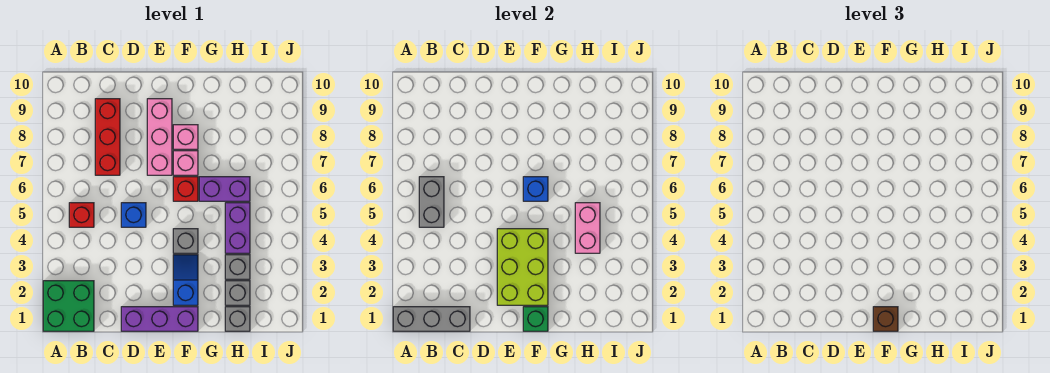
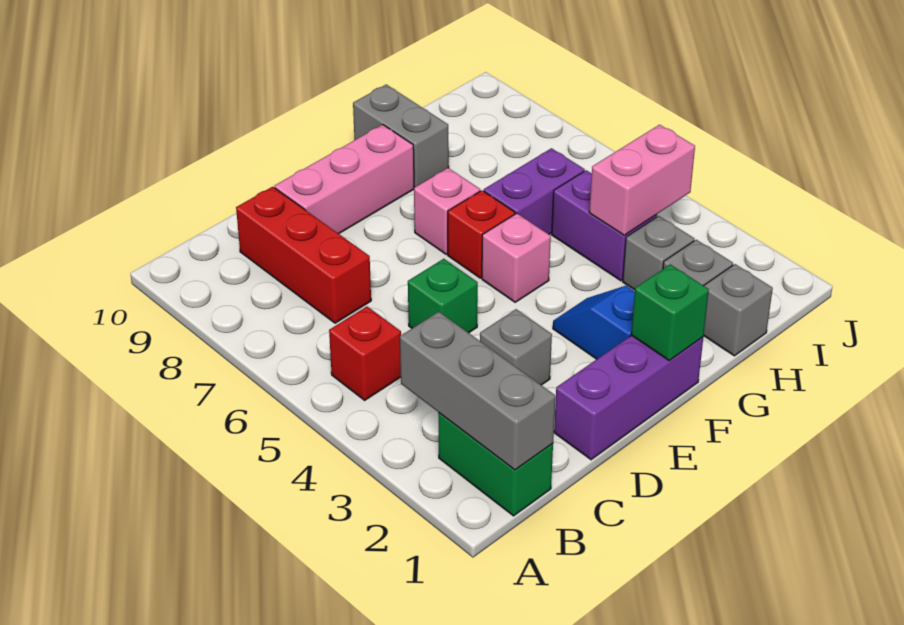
green 2x2 brick [43,281,94,331] -> green 1x2 brick [438,413,553,516]
grey 1x3 brick [393,307,470,331] -> grey 1x3 brick turned to [400,312,555,470]
grey 1x2 brick [419,177,444,227] -> grey 1x2 brick moved to [353,85,449,187]
blue 1x1 brick [121,203,146,227] -> green 1x1 brick [408,259,478,333]
lime 2x3 brick [497,229,548,305] -> none
pink 1x3 brick [147,99,172,175] -> pink 1x3 brick turned to [275,125,414,234]
brown 1x1 brick [873,307,898,331] -> none
grey 1x1 brick [173,229,198,253] -> grey 1x1 brick moved to [480,309,552,385]
blue 1x1 brick [523,177,548,201] -> none
pink 1x1 brick [173,125,198,149] -> pink 1x1 brick moved to [482,213,551,302]
pink 1x2 brick [575,203,600,253] -> pink 1x2 brick turned to [589,125,695,235]

